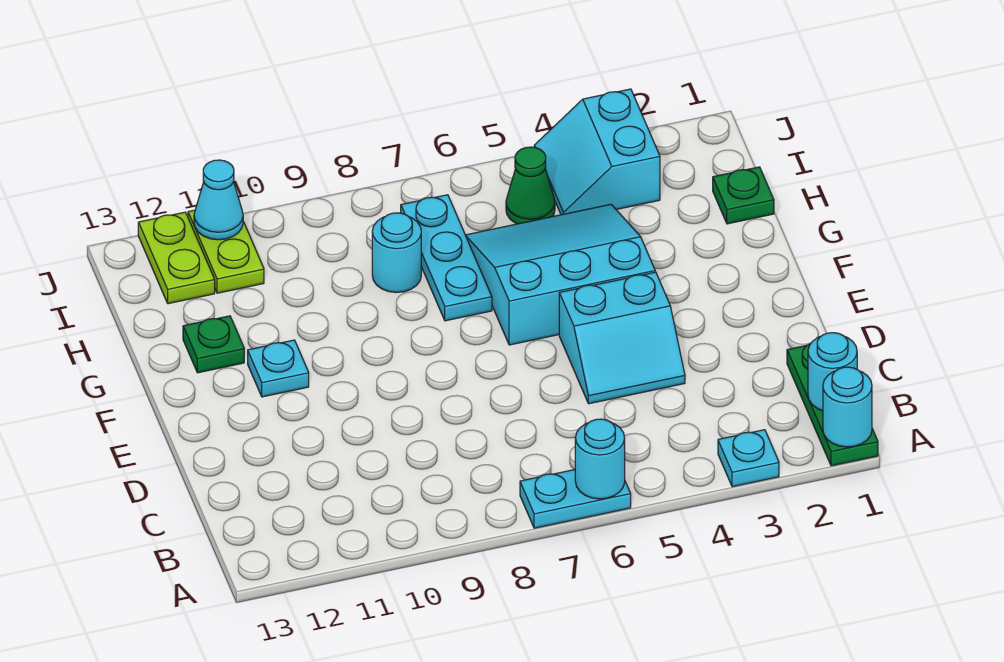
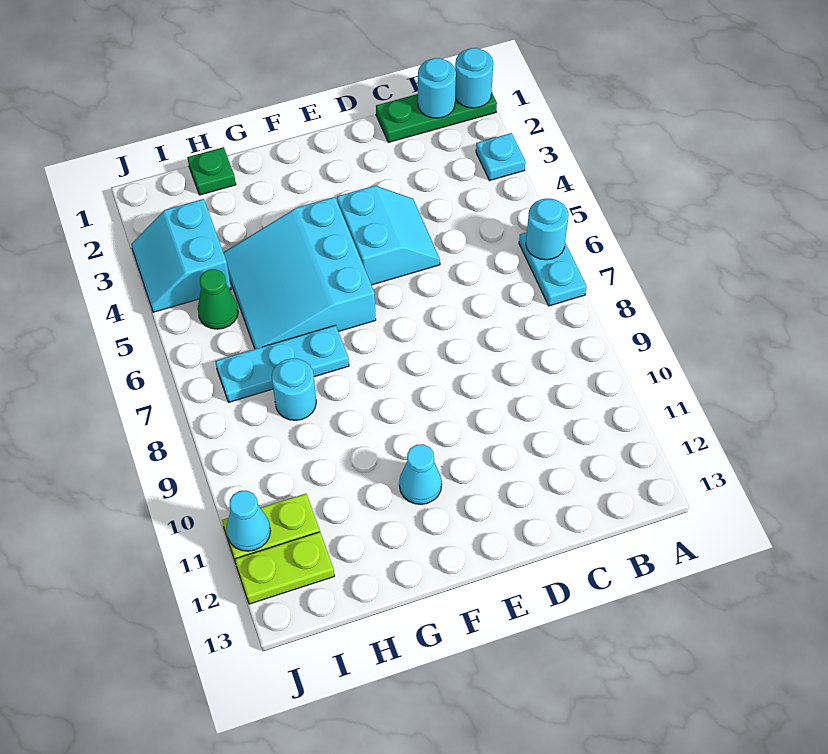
cyan 1x1 plate [248,340,309,397] -> cyan 1x1 cone [399,444,442,504]
green 1x1 plate [183,316,244,373] -> none
cyan 2x2 slope [534,89,660,215] -> cyan 2x2 slope turned to [131,199,231,312]

